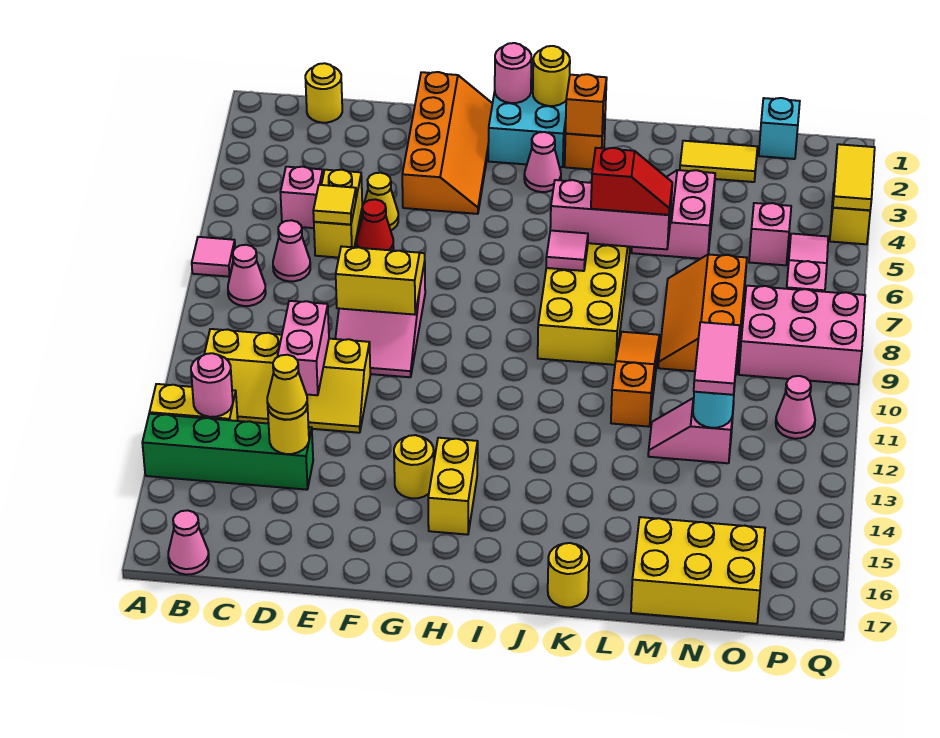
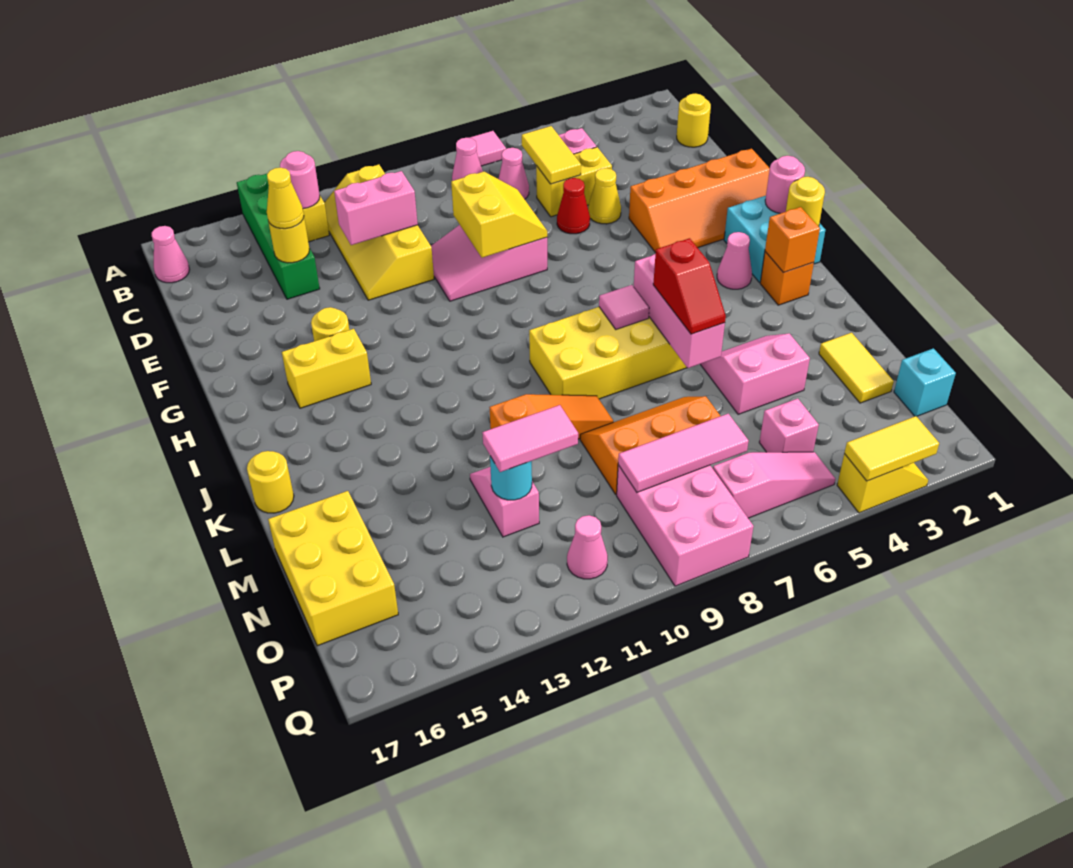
yellow 1x1 tile [313,185,356,225] -> yellow 1x2 tile [522,126,581,184]
none -> pink 1x3 tile [618,414,749,492]

